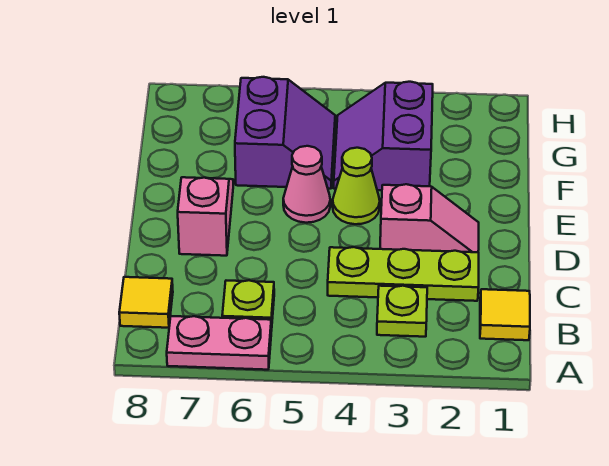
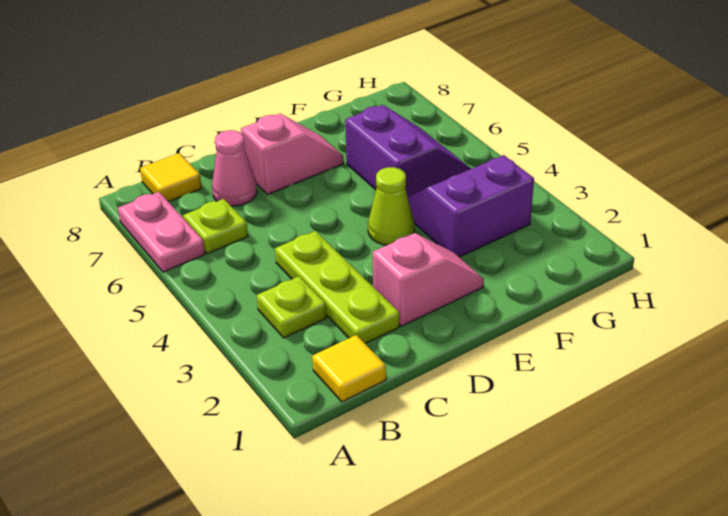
pink 1x2 slope [380,184,479,252] -> pink 1x2 slope turned to [373,233,484,326]
pink 1x1 cone [283,146,330,223] -> pink 1x1 cone moved to [212,130,257,206]
purple 2x2 slope [235,77,335,189] -> purple 2x2 slope turned to [345,105,471,197]

